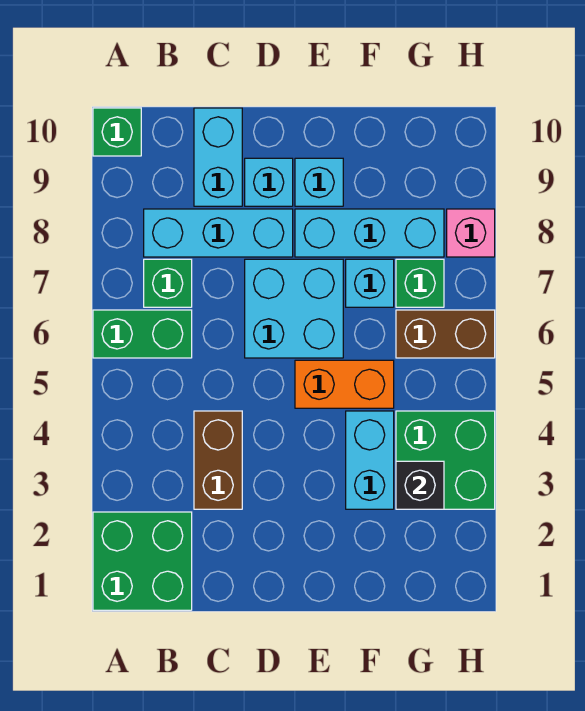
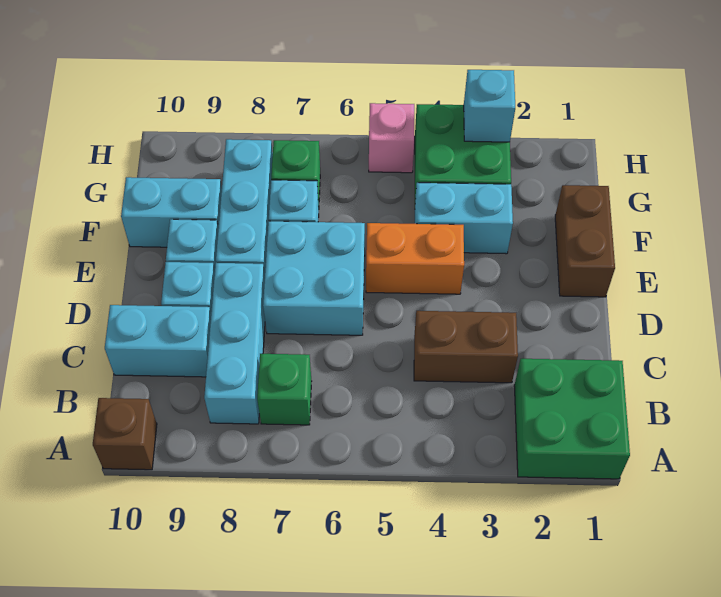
green 1x2 brick [93,310,192,358] -> none
green 1x1 brick [93,108,141,156] -> brown 1x1 brick [93,398,157,470]
orange 1x2 brick [295,360,394,408] -> orange 1x2 brick turned to [366,223,464,294]
none -> cyan 1x2 brick [121,177,222,247]
black 1x1 brick [396,461,444,509] -> none
brown 1x2 brick [396,310,495,358] -> brown 1x2 brick moved to [555,185,615,297]
none -> cyan 1x1 brick [464,70,515,142]
pink 1x1 brick [447,209,495,257] -> pink 1x1 brick moved to [369,103,414,173]

